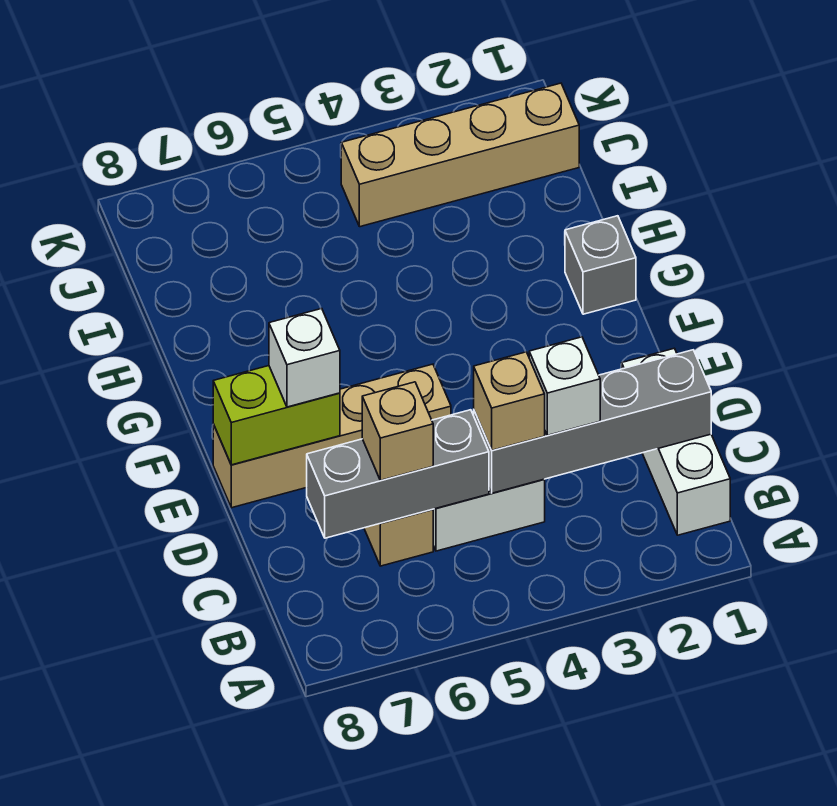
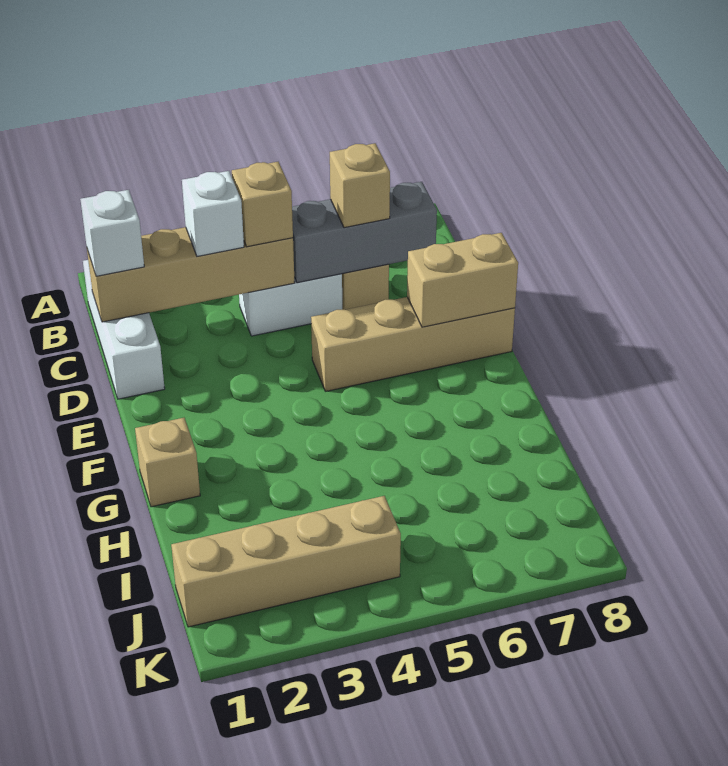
grey 1x4 brick [474,350,711,493] -> tan 1x4 brick [87,227,295,322]
lime 1x2 brick [213,366,340,465] -> tan 1x2 brick [407,233,518,327]
white 1x1 brick [269,309,340,407] -> white 1x1 brick moved to [80,190,144,276]
grey 1x1 brick [565,216,636,314] -> tan 1x1 brick [135,418,200,507]

